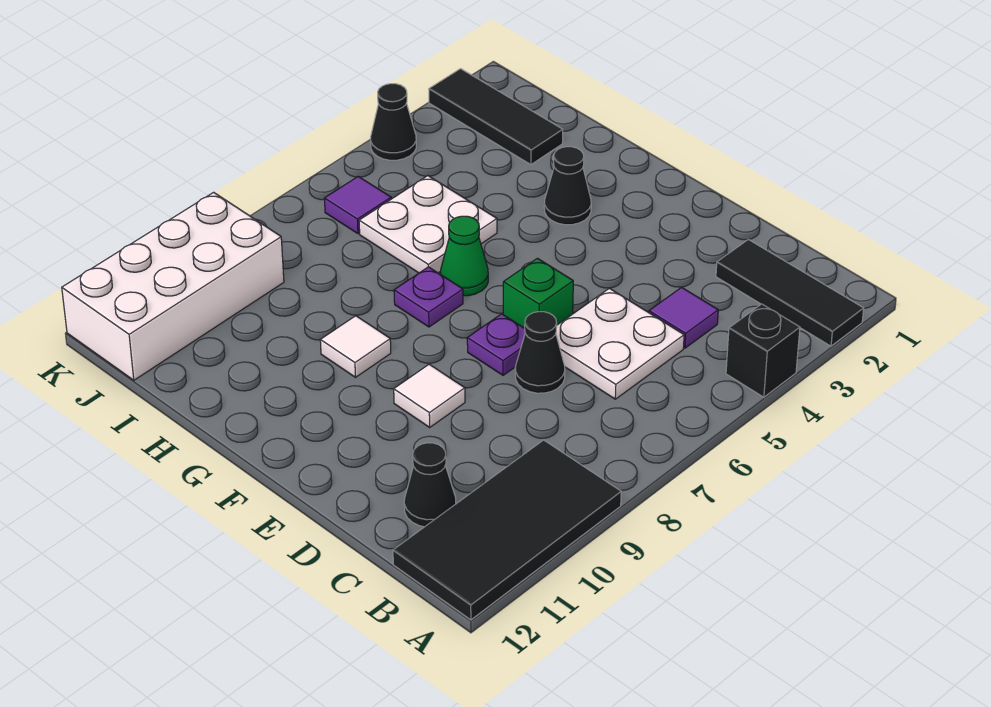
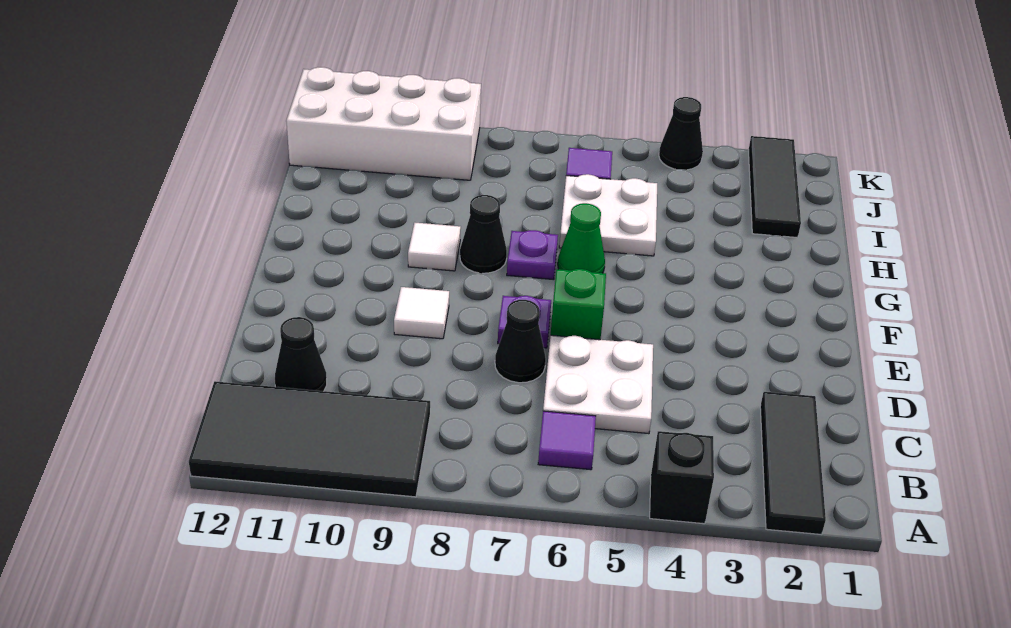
purple 1x1 tile [649,287,718,348] -> purple 1x1 tile moved to [538,411,596,470]
black 1x1 cone [544,147,591,225] -> black 1x1 cone moved to [460,195,507,273]

